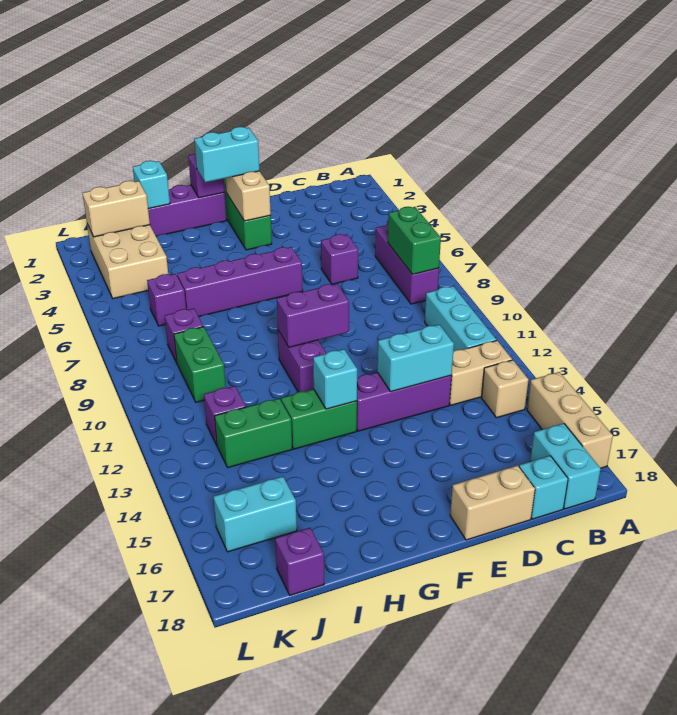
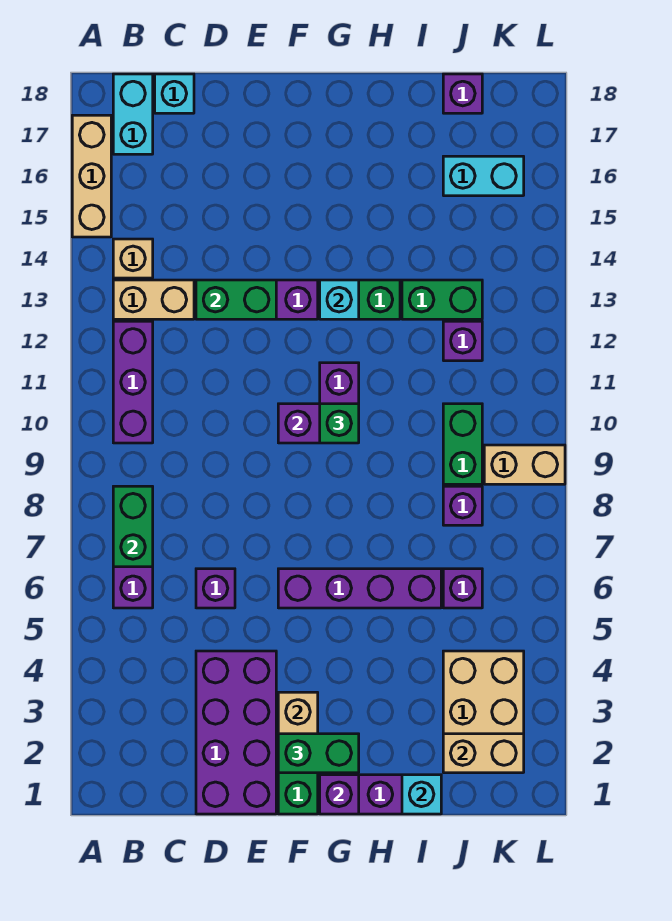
cyan 1x3 brick [425,286,496,351] -> purple 1x3 brick [113,321,153,443]
none -> purple 2x4 brick [196,651,276,814]
cyan 1x2 brick [377,325,454,392] -> green 1x2 brick [196,280,276,319]
tan 1x2 brick [450,465,535,540] -> tan 1x2 brick moved to [484,445,565,484]
cyan 1x2 brick [194,127,260,182] -> green 1x2 brick [278,734,359,773]
none -> green 1x1 brick [320,404,359,443]

